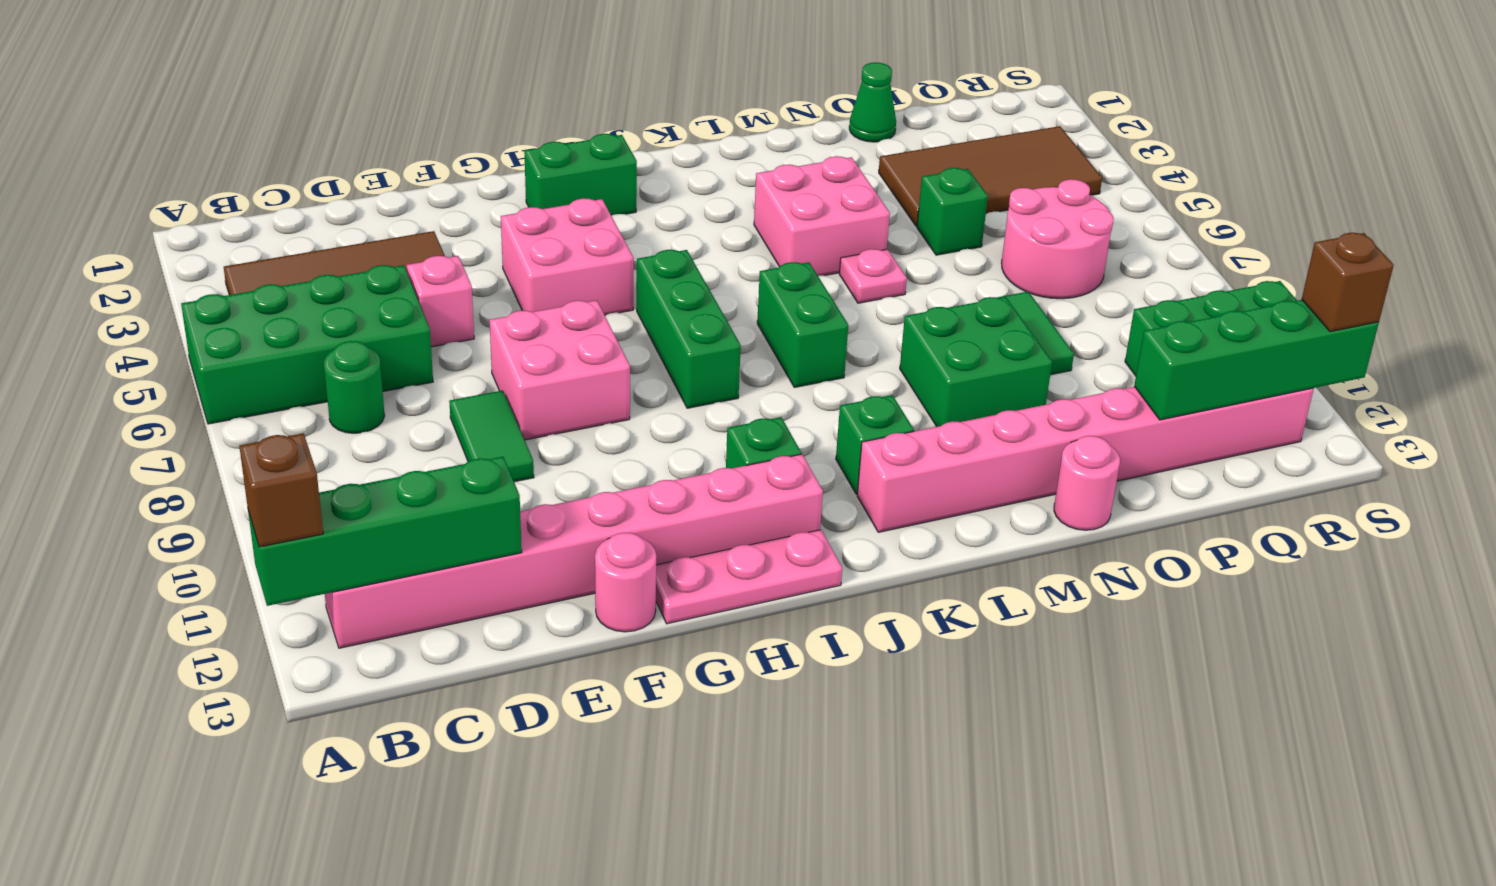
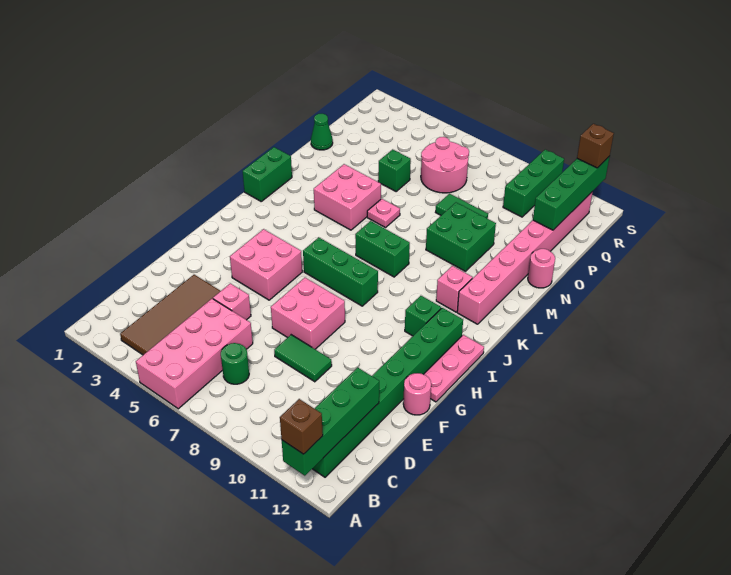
green 2x4 brick [181,265,433,424] -> pink 2x4 brick [136,299,253,409]
pink 1x8 brick [325,454,823,648] -> green 1x8 brick [313,308,463,477]
green 1x2 brick [524,134,637,216] -> green 1x2 brick moved to [243,147,292,201]
green 1x1 brick [836,395,914,494] -> pink 1x1 brick [436,266,473,312]
brown 2x4 tile [879,126,1102,226] -> none

